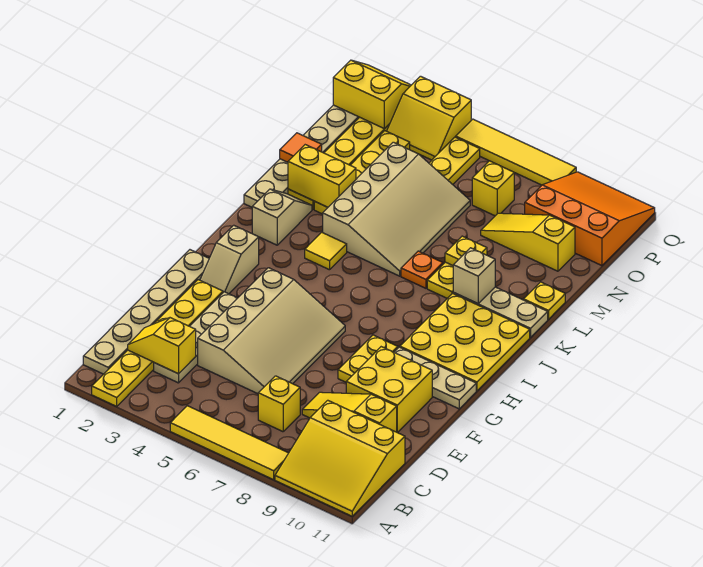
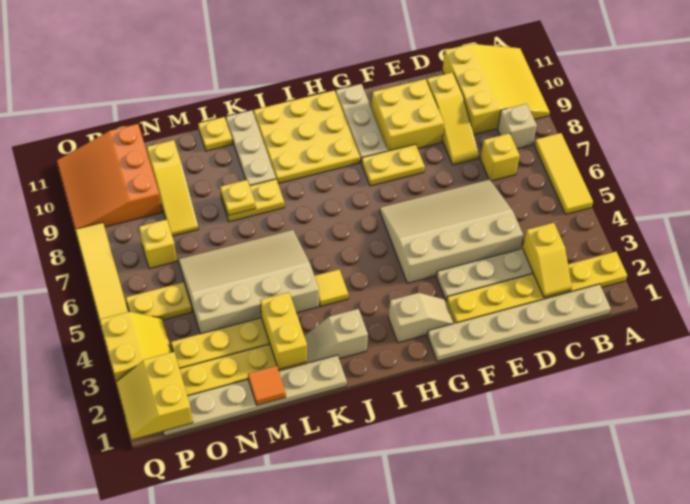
yellow 1x4 tile [170,406,288,480] -> yellow 1x3 tile [534,133,593,214]
orange 1x1 plate [401,251,443,288] -> none
tan 1x1 brick [453,248,495,304] -> tan 1x1 brick moved to [498,104,537,149]

